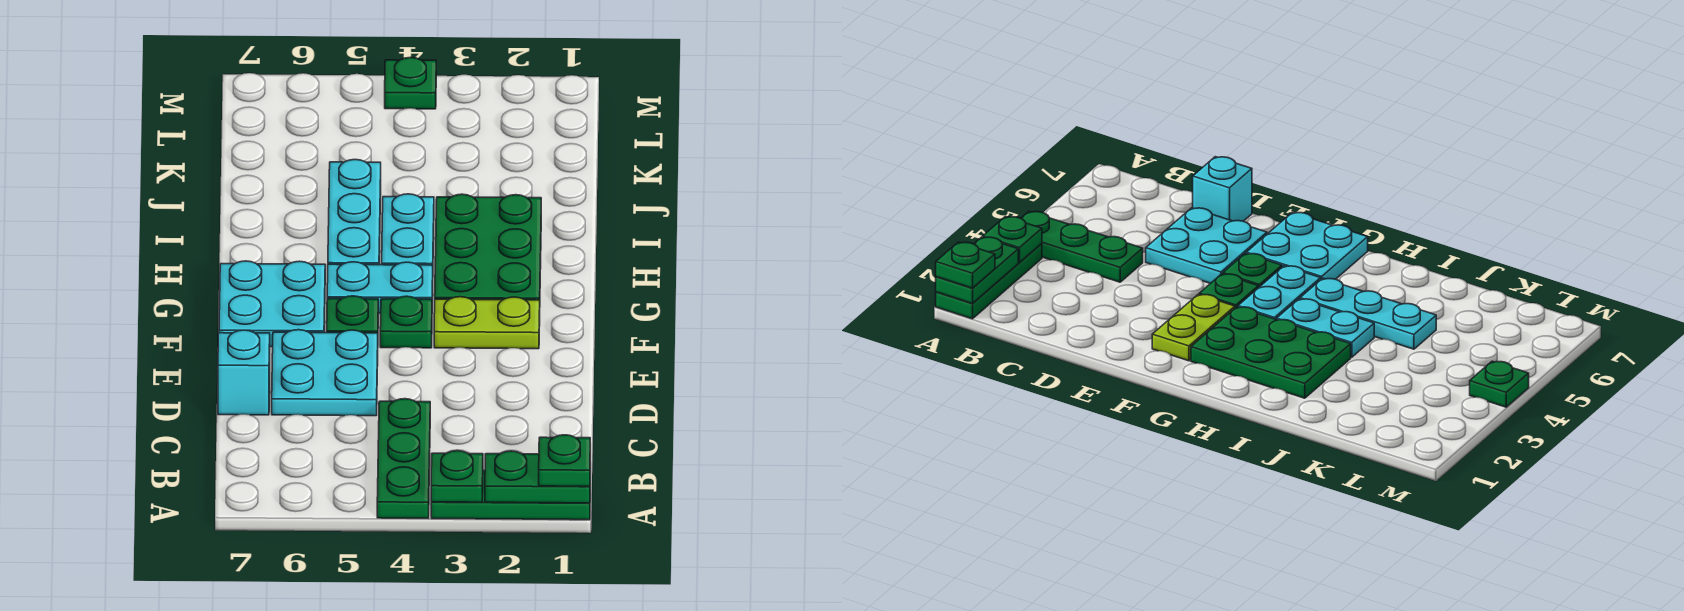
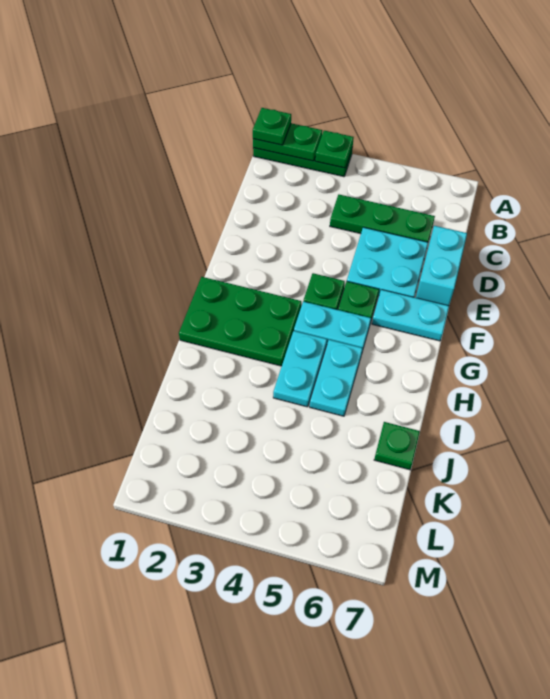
green 1x3 plate [377,399,430,518] -> green 1x3 plate turned to [330,195,435,242]
cyan 1x1 brick [218,330,270,415] -> cyan 1x2 brick [416,226,467,306]
lime 1x2 plate [434,297,540,349] -> none
cyan 2x2 plate [219,261,325,347] -> cyan 1x2 plate [372,290,449,341]
green 2x3 plate [435,194,541,300] -> green 2x3 plate turned to [179,277,301,366]
cyan 1x3 plate [328,160,381,265] -> cyan 1x2 plate [310,340,363,416]
green 1x1 plate [385,57,436,109] -> green 1x1 plate moved to [374,422,420,470]

